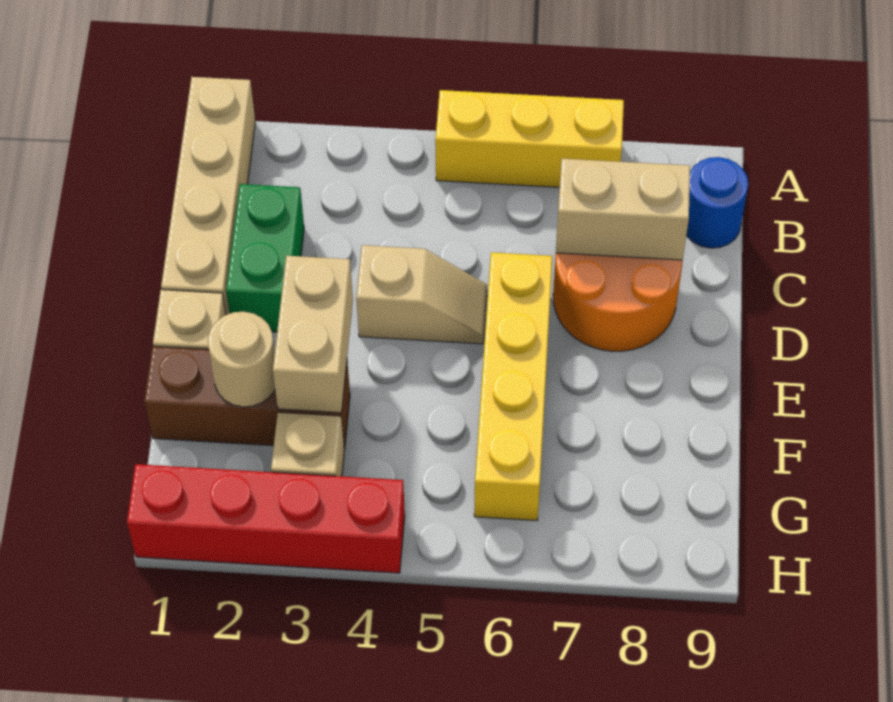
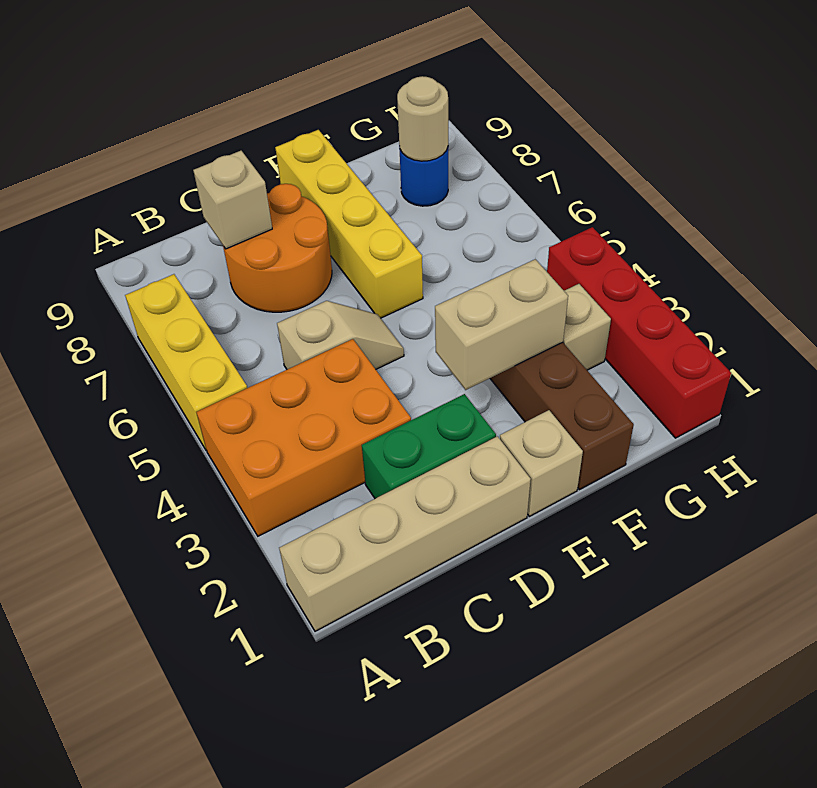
none -> orange 2x3 brick [197,339,411,536]
blue 1x1 round brick [686,157,748,248] -> blue 1x1 round brick moved to [399,147,448,206]
tan 1x2 brick [556,159,690,260] -> tan 1x1 brick [193,151,272,249]
tan 1x2 slope [356,245,487,344] -> tan 1x2 slope turned to [277,301,404,369]
yellow 1x4 brick [474,252,553,521] -> yellow 1x4 brick turned to [275,130,423,318]
tan 1x1 round brick [208,312,275,407] -> tan 1x1 round brick moved to [397,76,448,161]

